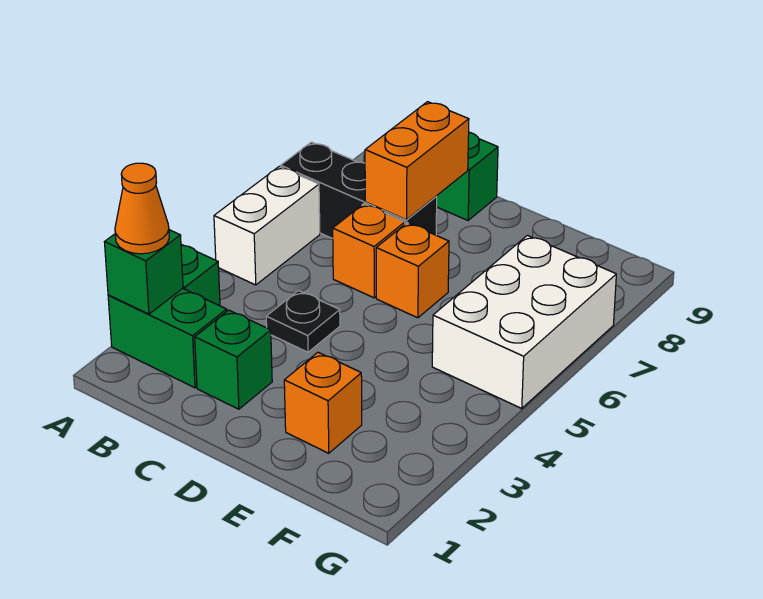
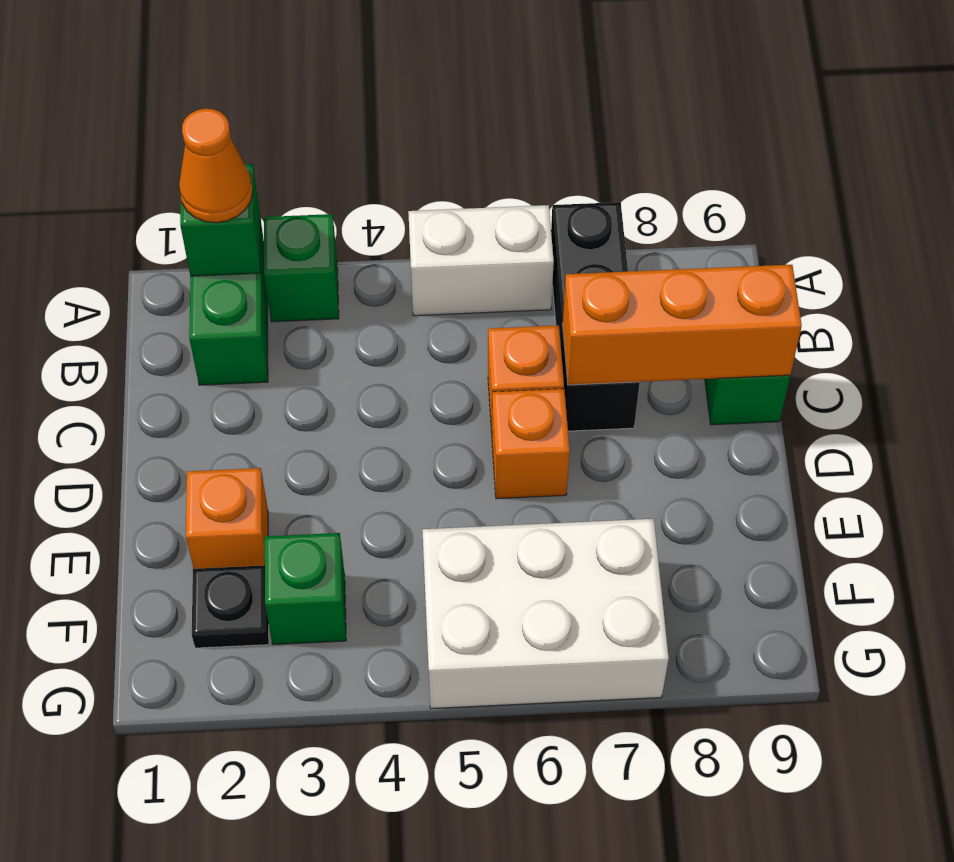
green 1x1 brick [195,310,272,409] -> green 1x1 brick moved to [265,533,346,644]
black 1x1 plate [266,291,340,352] -> black 1x1 plate moved to [192,565,269,648]
orange 1x2 brick [365,102,469,220] -> orange 1x3 brick [563,265,802,385]

